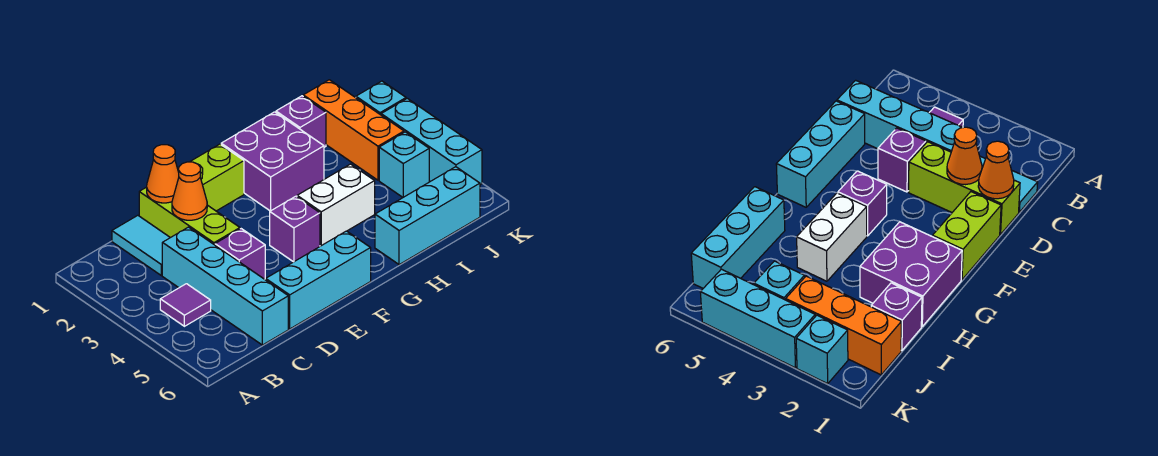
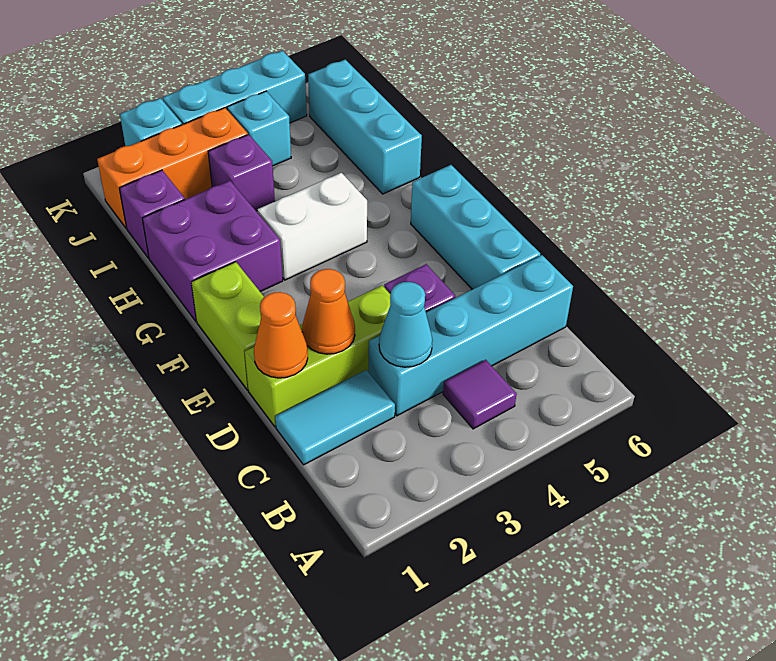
none -> cyan 1x1 cone [379,282,433,367]
purple 1x1 brick [270,196,320,262] -> purple 1x1 brick moved to [208,134,275,211]
white 1x2 brick [297,164,375,246] -> white 1x2 brick turned to [257,173,367,280]

